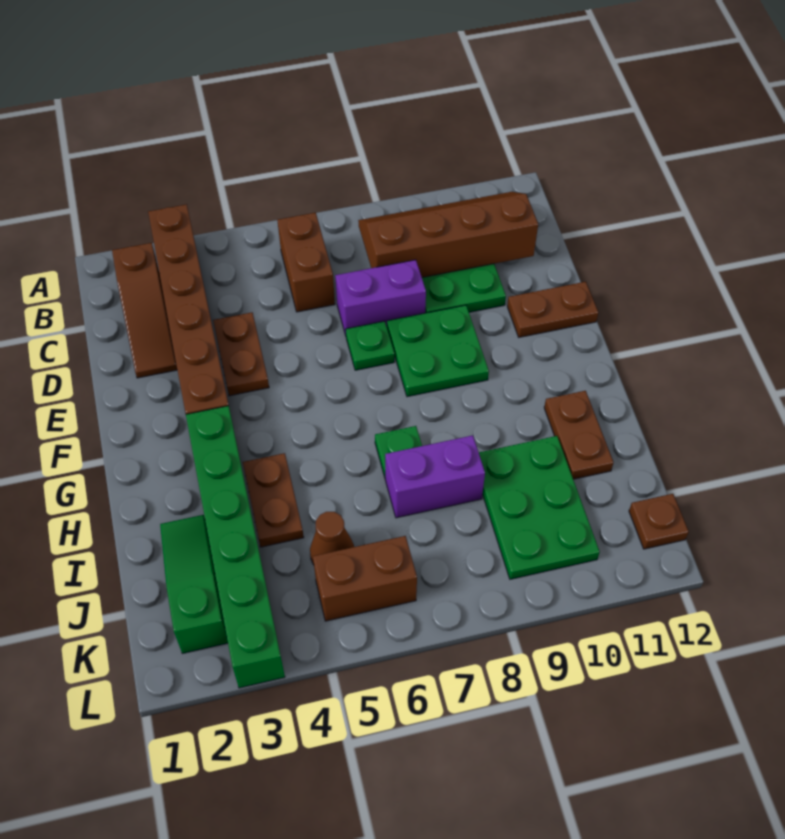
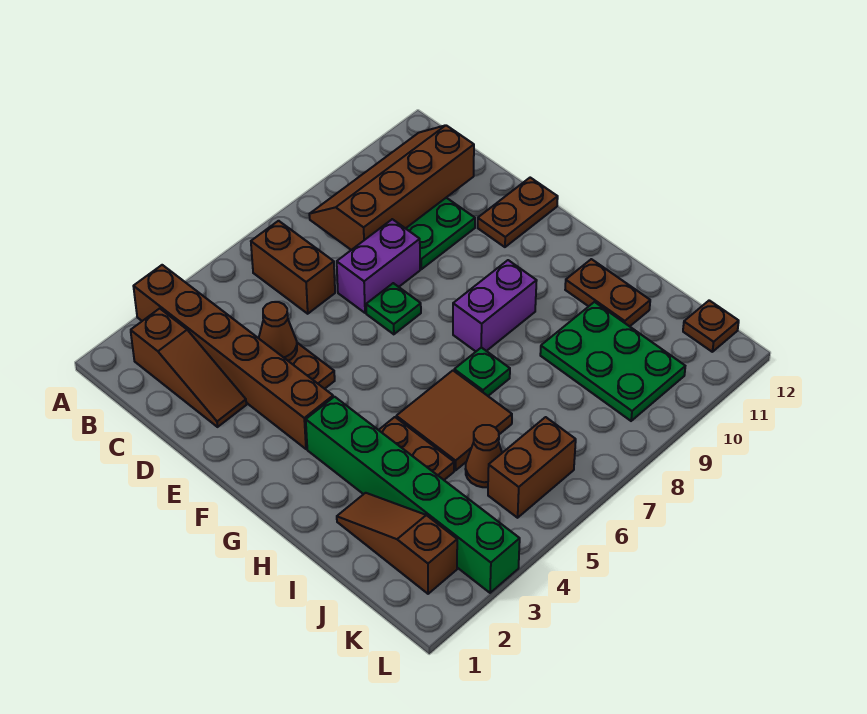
none -> brown 1x1 cone [259,302,297,361]
green 2x2 plate [387,305,489,397] -> none
none -> brown 2x2 tile [396,371,512,470]
green 1x3 slope [160,515,228,654] -> brown 1x3 slope [337,493,457,594]
purple 1x2 brick [385,435,485,518] -> purple 1x2 brick moved to [453,260,537,351]

